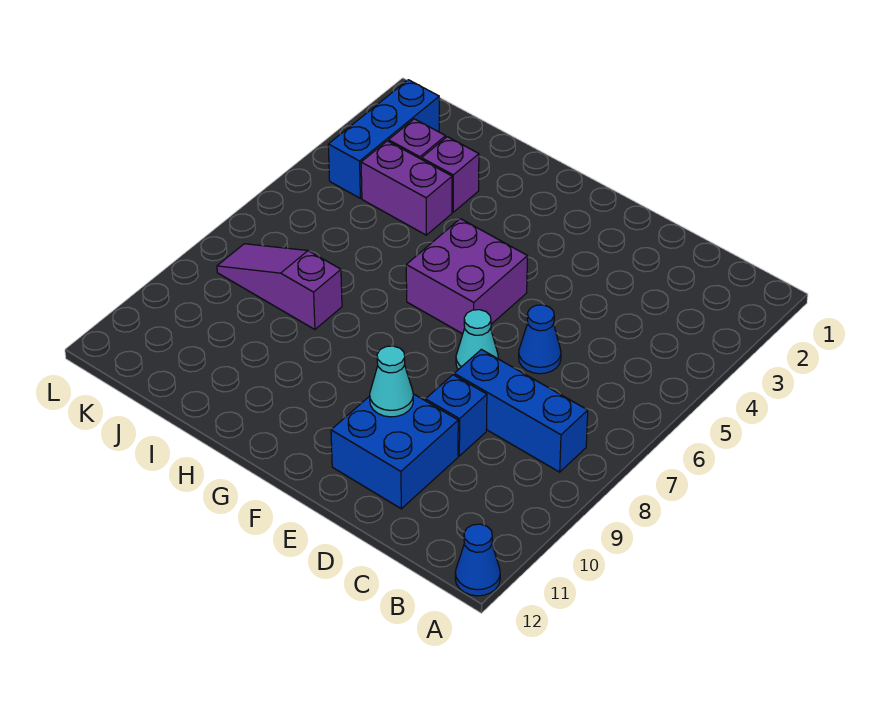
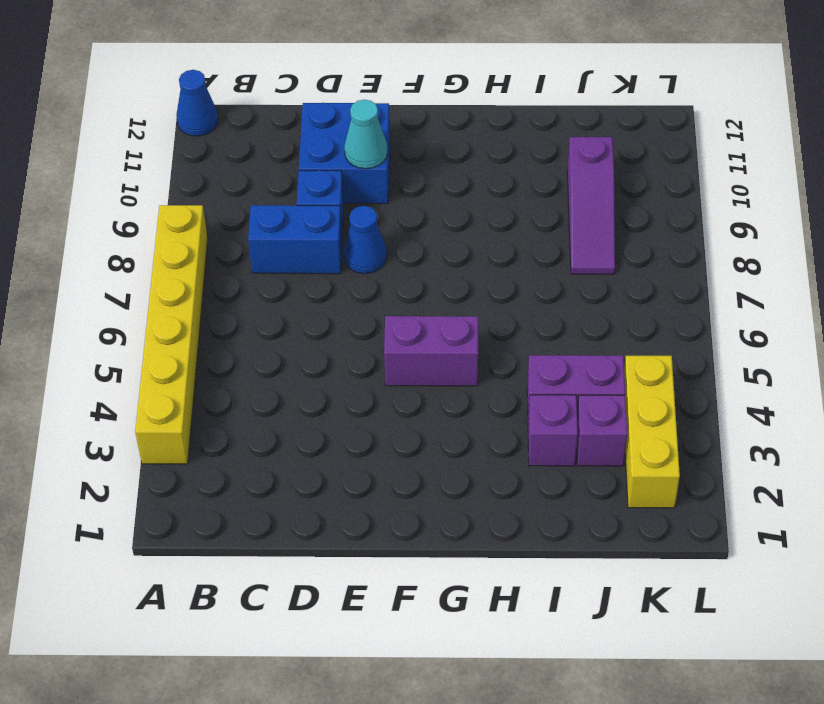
none -> yellow 1x6 brick [135,205,208,464]
blue 1x3 brick [454,349,588,472] -> blue 1x2 brick [248,205,342,274]
blue 1x1 cone [519,305,561,374] -> blue 1x1 cone moved to [343,206,387,274]
cyan 1x1 cone [456,310,498,370] -> none
purple 2x2 brick [406,219,528,334] -> purple 1x2 brick [384,316,478,386]
purple 1x3 slope [217,244,342,329] -> purple 1x3 slope turned to [567,137,615,274]
blue 1x3 brick [328,80,439,198] -> yellow 1x3 brick [624,356,680,508]

